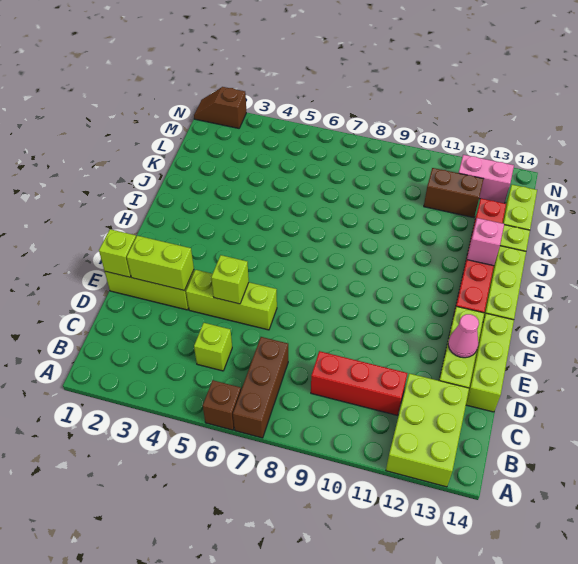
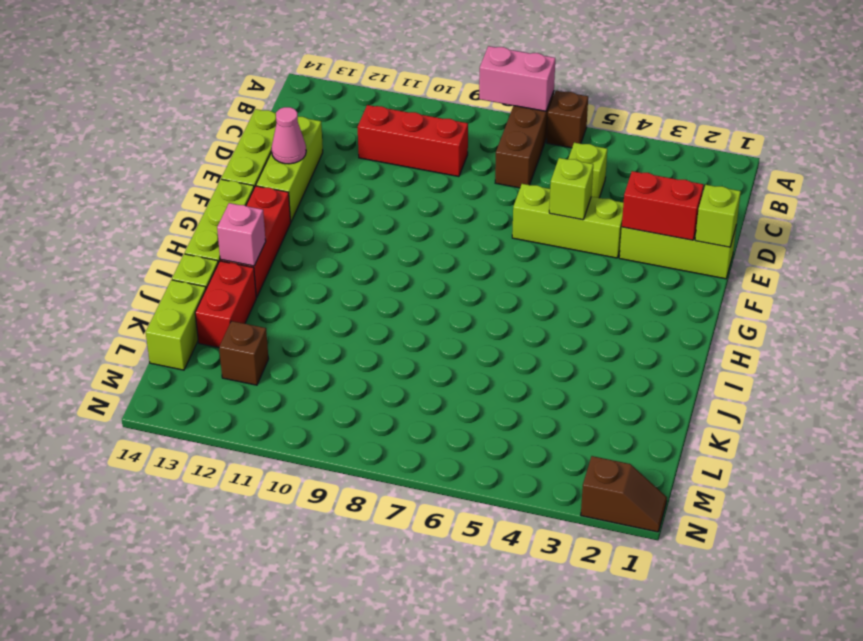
lime 2x3 brick [386,373,469,487] -> none
lime 1x2 brick [127,236,194,291] -> red 1x2 brick [622,171,704,240]
brown 1x2 brick [424,168,483,218] -> brown 1x1 brick [219,321,269,385]
pink 1x2 brick [459,155,514,203] -> pink 1x2 brick moved to [479,46,555,111]

